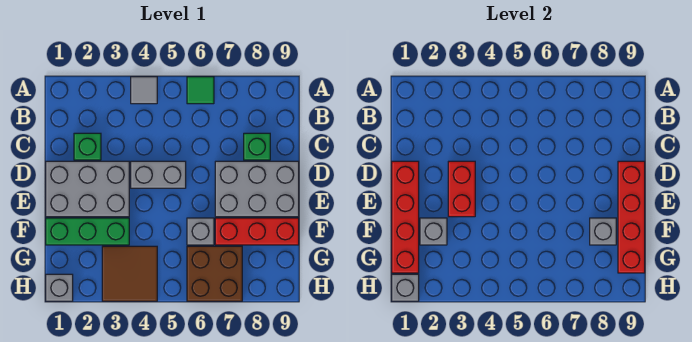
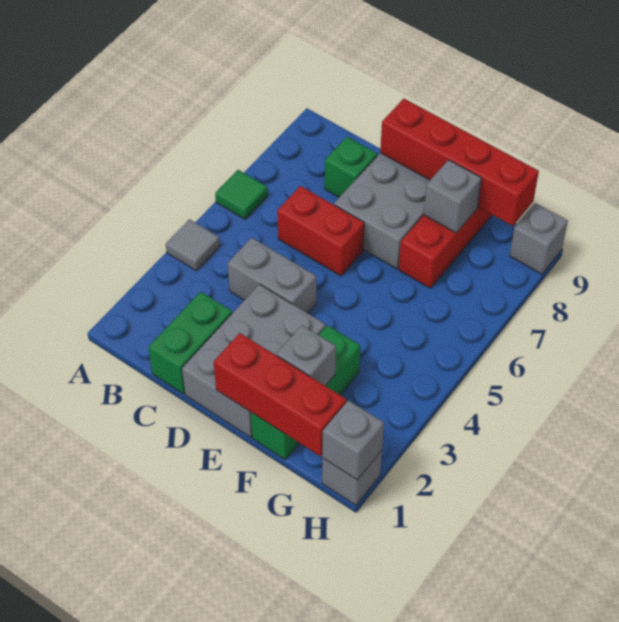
green 1x1 brick [74,133,101,160] -> green 1x2 brick [148,292,232,394]
red 1x4 brick [392,161,419,273] -> red 1x3 brick [214,333,347,456]
red 1x2 brick [448,161,475,217] -> red 1x2 brick moved to [277,186,364,276]
grey 1x2 brick [131,161,186,188] -> grey 1x2 brick turned to [228,238,316,313]
grey 1x1 brick [187,218,214,245] -> grey 1x1 brick moved to [510,203,568,274]
brown 2x2 tile [102,246,157,301] -> none
brown 2x2 brick [187,246,242,301] -> none

